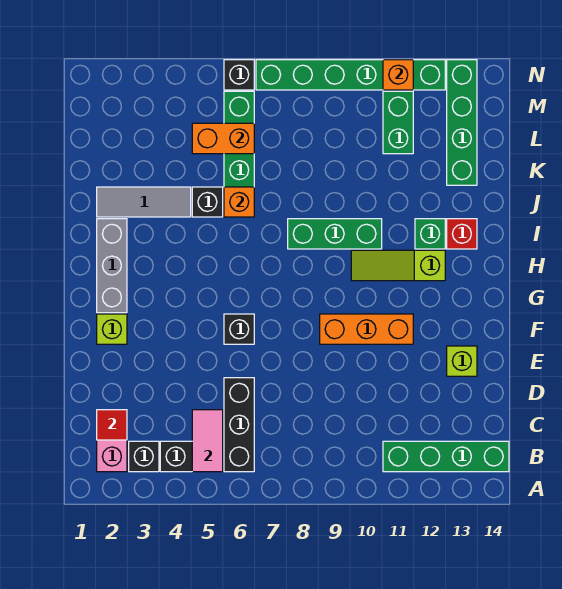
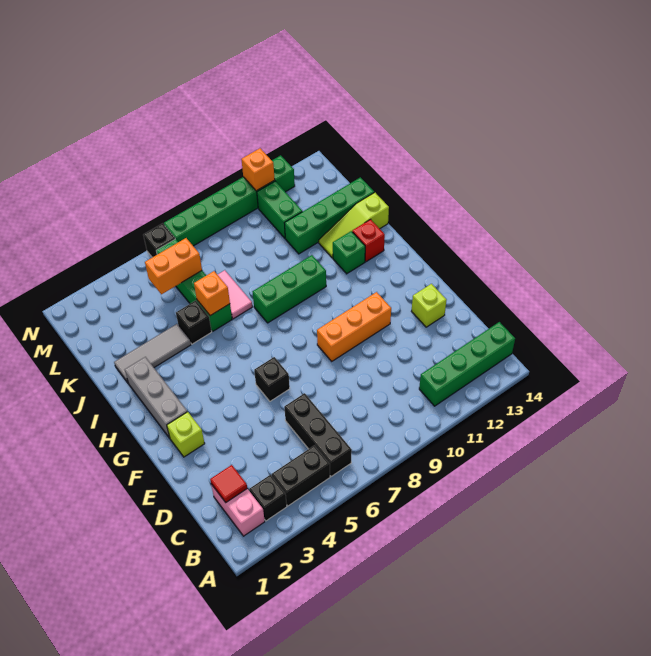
pink 1x2 tile [192,410,223,472] -> pink 1x2 tile moved to [218,270,252,319]
lime 1x3 slope [351,250,445,281] -> lime 1x3 slope moved to [319,192,389,258]
green 1x4 brick [447,60,477,185] -> green 1x4 brick turned to [285,177,374,254]

